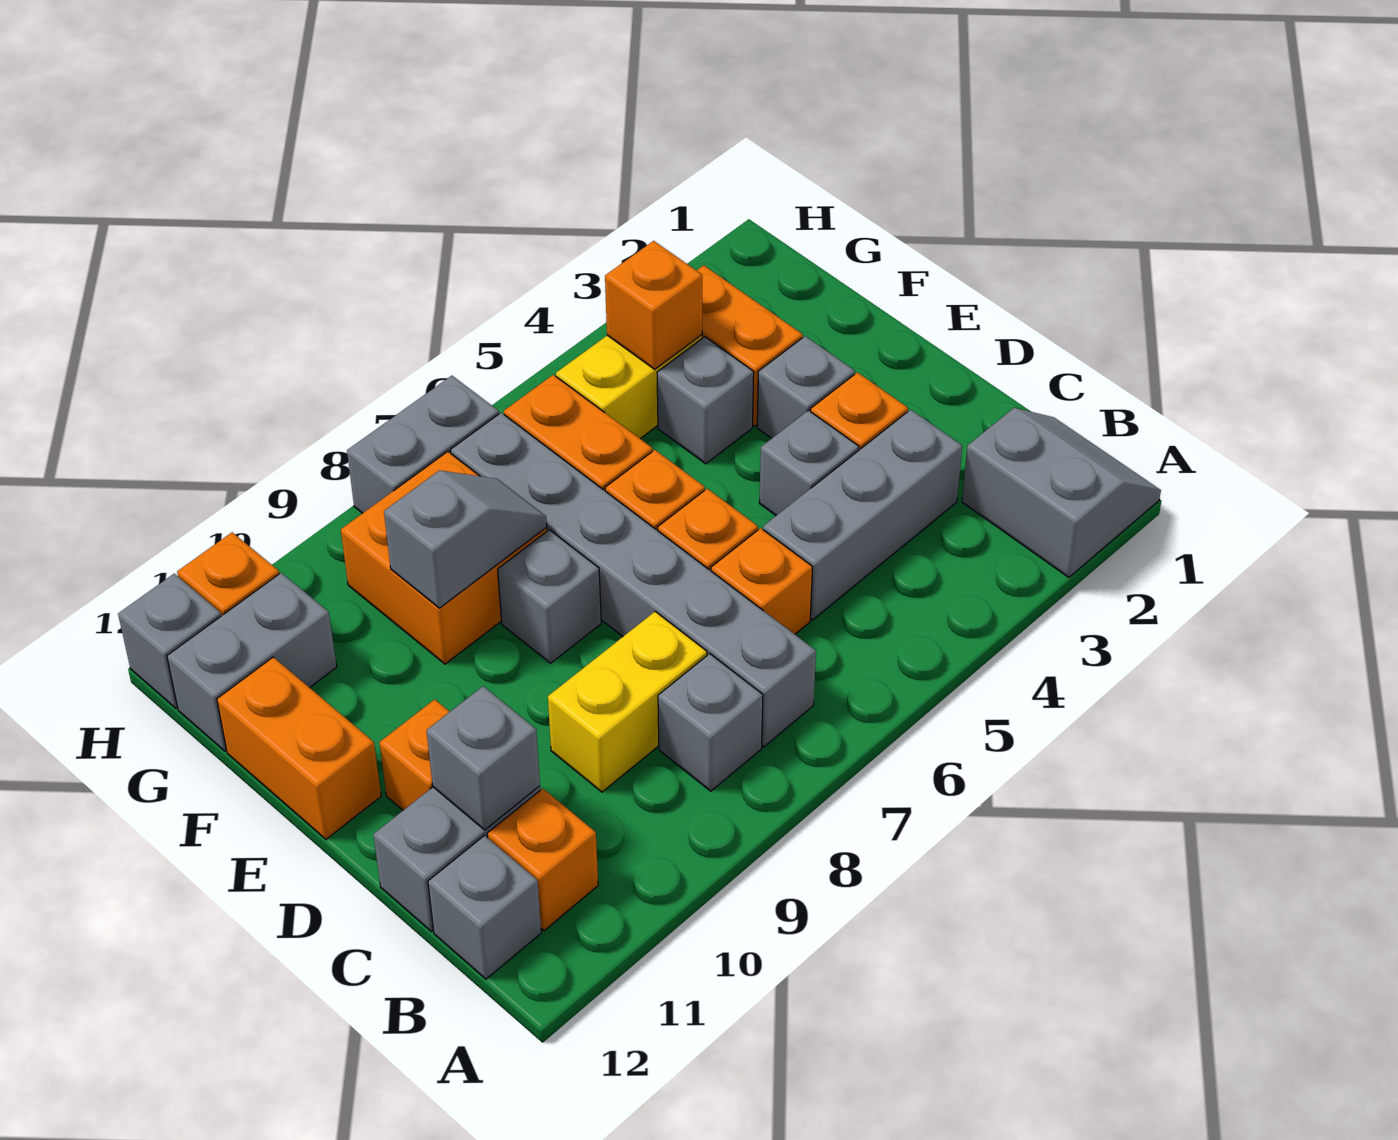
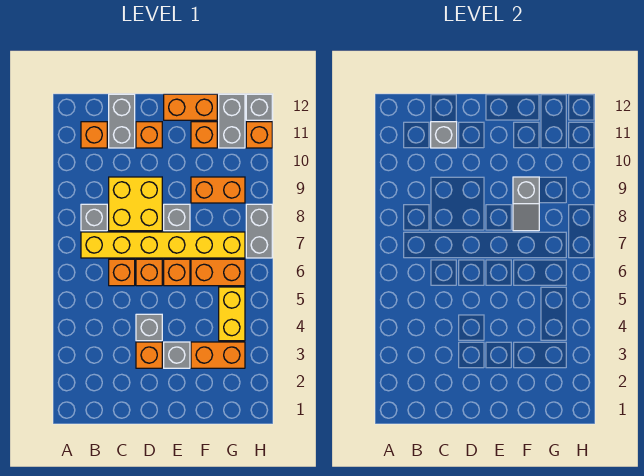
grey 2x2 slope [962,408,1161,577] -> none
grey 1x6 brick [451,413,816,747] -> yellow 1x6 brick [81,232,245,258]
grey 1x1 brick [428,836,541,979] -> none
grey 1x3 brick [763,410,962,620] -> none
yellow 1x2 brick [548,612,707,792] -> yellow 2x2 brick [109,177,162,231]
grey 1x1 brick [657,337,754,464] -> none
orange 2x2 brick [341,452,547,664] -> orange 1x2 brick [191,177,245,203]
orange 1x1 brick [605,241,702,369] -> orange 1x1 brick moved to [191,122,217,148]

